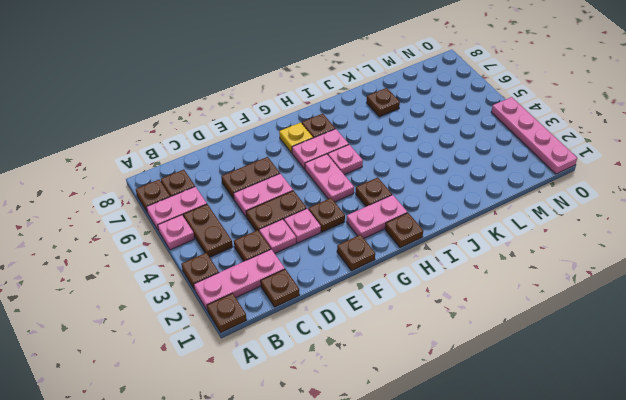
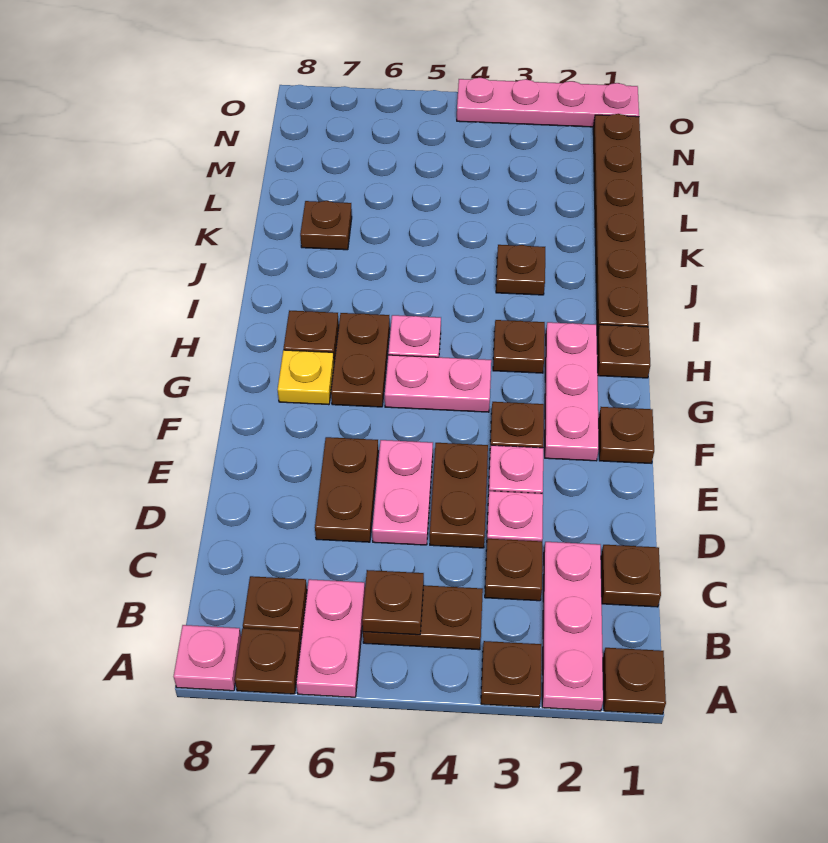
pink 1x1 plate [158,215,194,250] -> pink 1x1 plate moved to [174,625,241,691]
none -> brown 1x1 plate [362,570,424,635]
pink 1x2 plate [347,195,407,238] -> pink 1x3 plate [545,322,599,461]
pink 1x2 plate [292,129,349,169] -> brown 1x2 plate [331,313,390,407]
none -> brown 1x6 plate [593,114,649,335]
none -> brown 1x1 plate [496,245,545,295]

